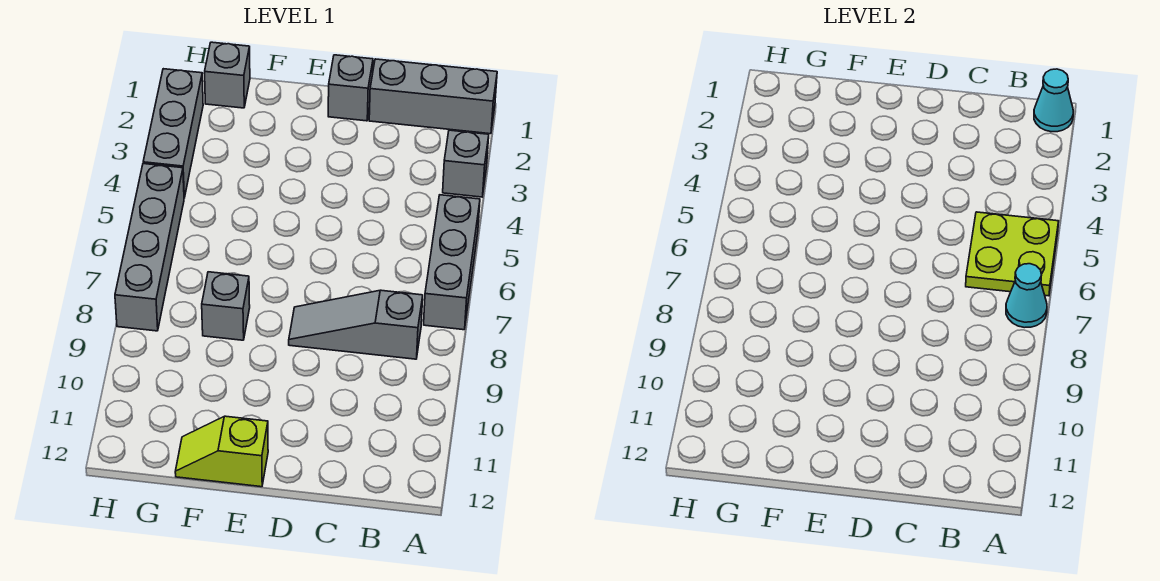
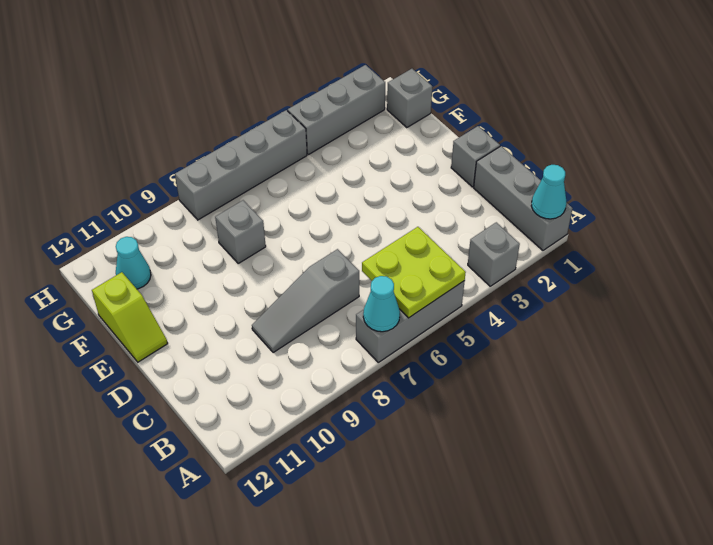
grey 1x3 slope [289,290,423,359] -> grey 1x3 slope turned to [252,249,359,353]
lime 1x2 slope [175,416,268,487] -> lime 1x2 slope turned to [92,272,168,362]
none -> cyan 1x1 cone [116,237,151,289]

